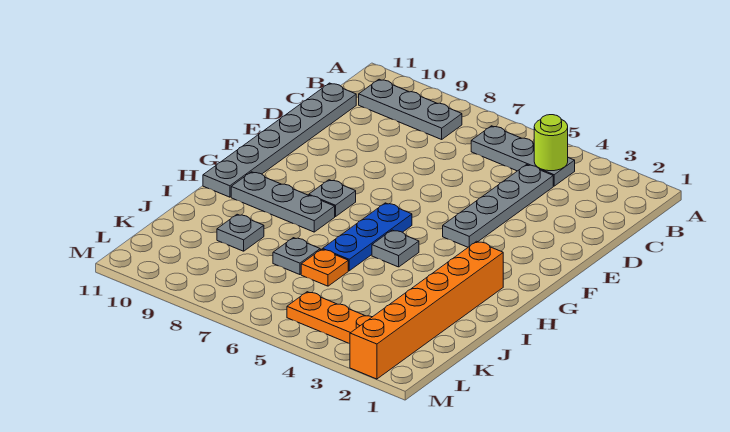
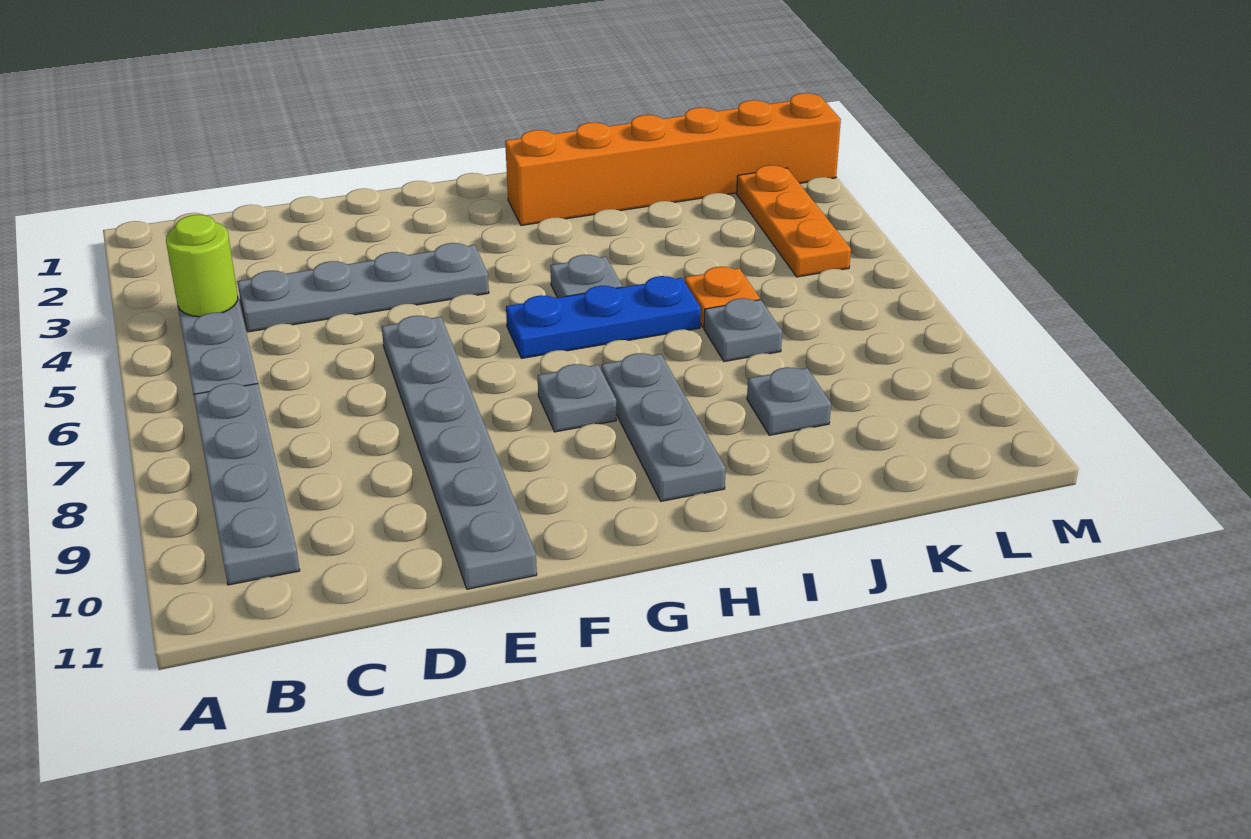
grey 1x3 plate [359,79,462,139] -> grey 1x4 plate [194,383,300,585]
grey 1x6 plate [203,83,356,197] -> grey 1x6 plate turned to [382,316,537,589]

